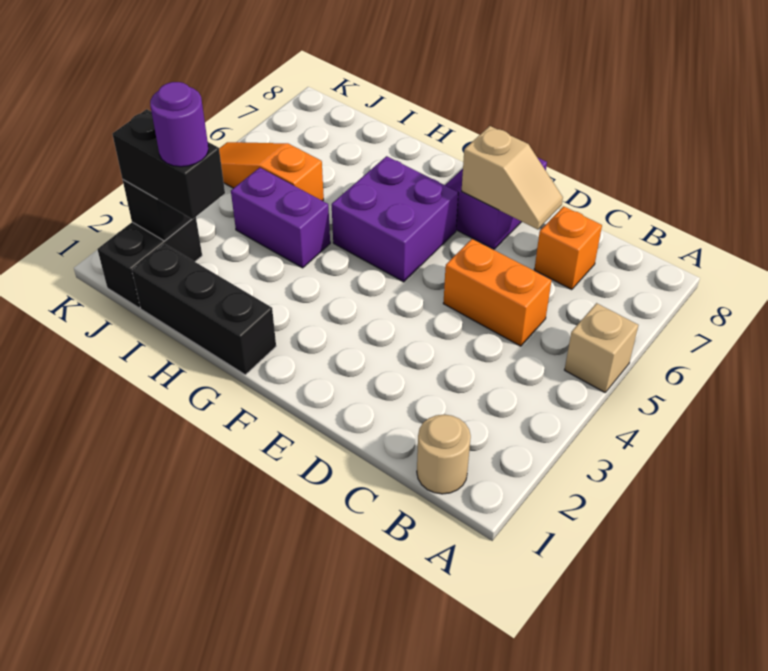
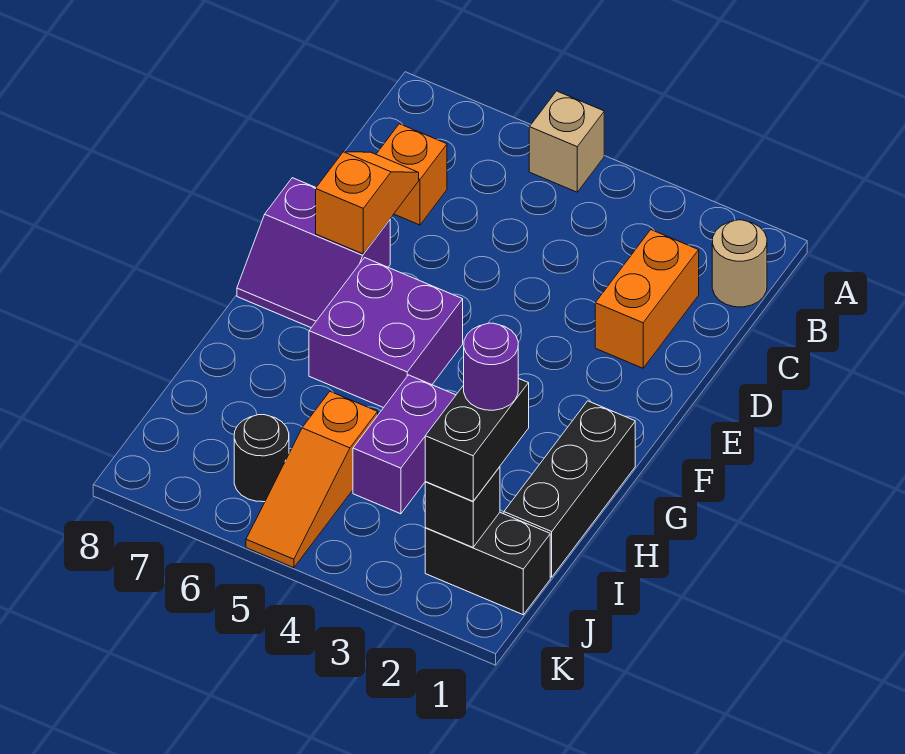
orange 1x2 brick [443,239,552,346] -> orange 1x2 brick moved to [595,230,699,368]
tan 1x2 slope [462,126,563,229] -> orange 1x2 slope [316,152,419,254]
none -> black 1x1 round brick [234,415,289,502]

